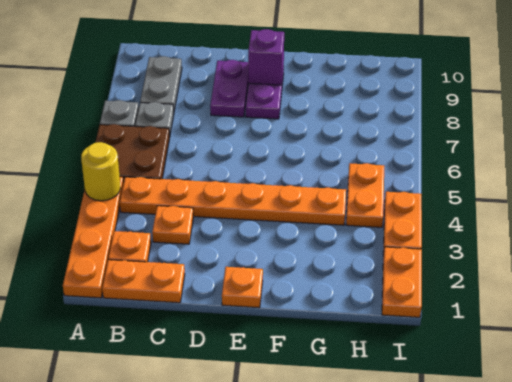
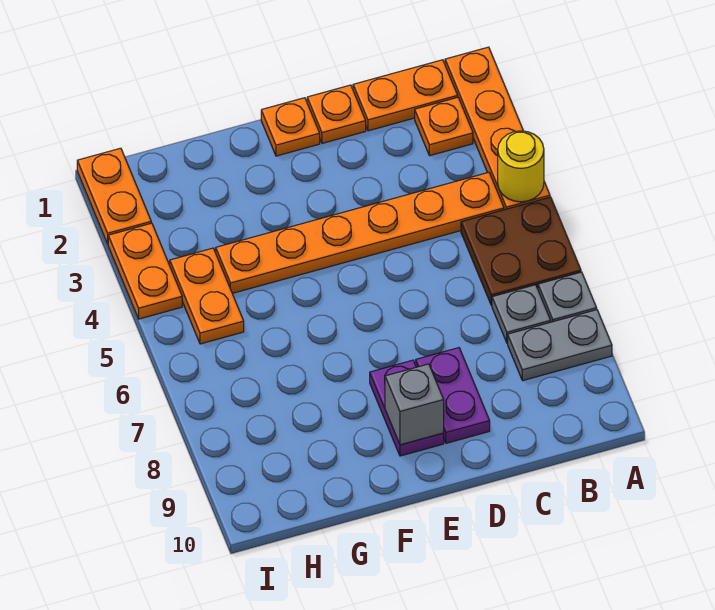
grey 1x2 plate [140,56,182,111] -> grey 1x2 plate turned to [508,310,612,381]
orange 1x1 plate [152,206,193,244] -> orange 1x1 plate moved to [307,85,366,143]
purple 1x1 brick [248,29,284,85] -> grey 1x1 brick [385,364,444,445]

